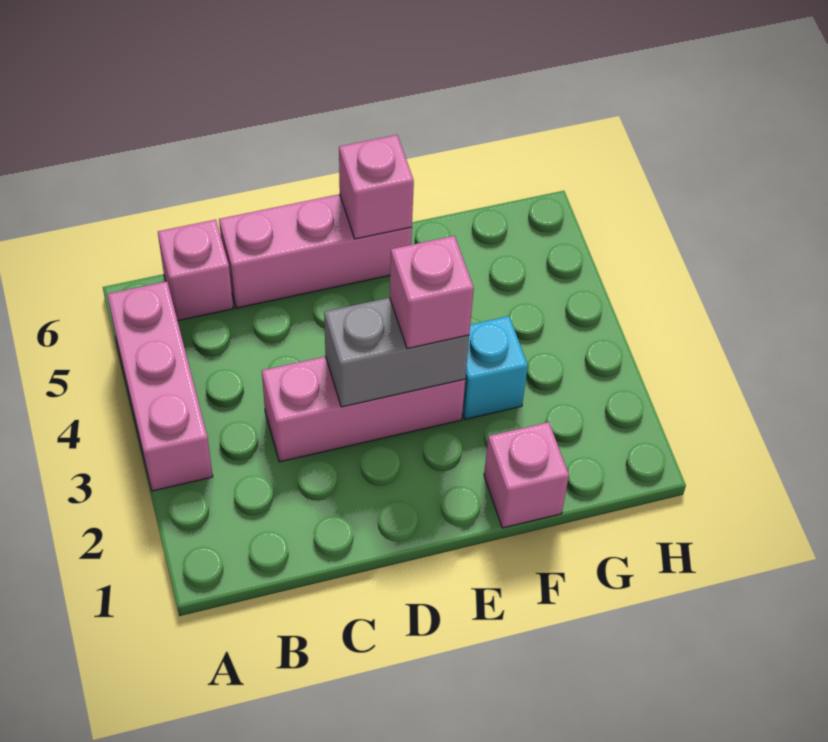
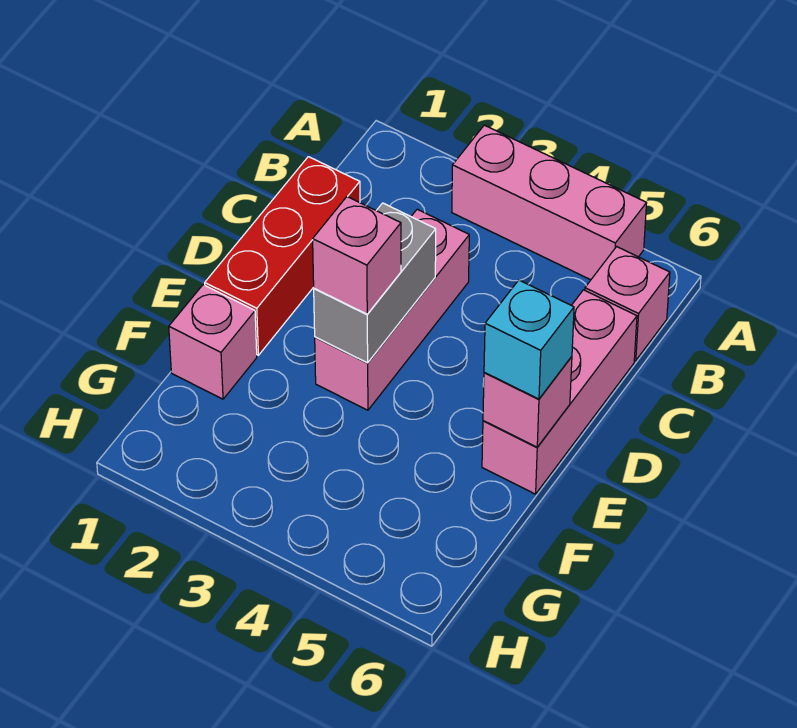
none -> red 1x3 brick [205,157,360,355]
cyan 1x1 brick [462,316,528,419] -> cyan 1x1 brick moved to [484,280,574,399]

